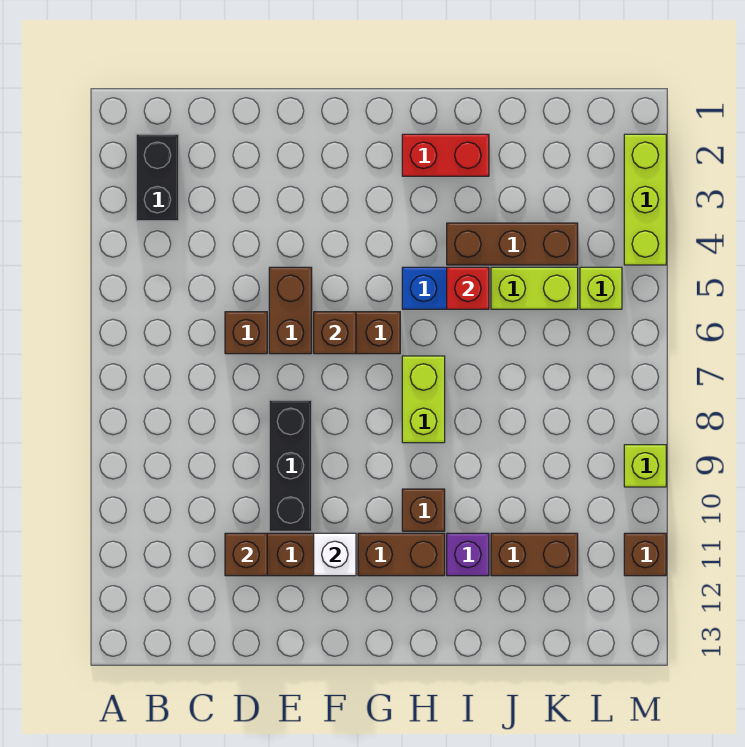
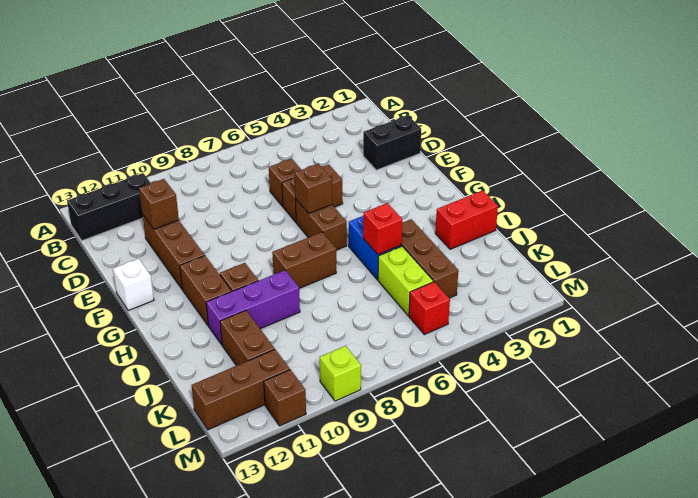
black 1x2 brick [136,134,179,221] -> black 1x2 brick moved to [363,115,421,170]
black 1x3 brick [269,400,312,531] -> black 1x3 brick moved to [67,173,151,241]
white 1x1 brick [314,533,356,576] -> white 1x1 brick moved to [113,259,154,311]
red 1x2 brick [402,134,489,176] -> red 1x2 brick turned to [435,190,498,249]
lime 1x2 brick [402,356,445,443] -> brown 1x2 brick [272,232,336,288]
purple 1x1 brick [447,533,489,576] -> purple 1x3 brick [206,270,300,345]
lime 1x1 brick [580,267,622,309] -> red 1x1 brick [409,282,450,335]
none -> brown 1x3 brick [191,349,290,430]
lime 1x3 brick [624,134,666,265] -> none

